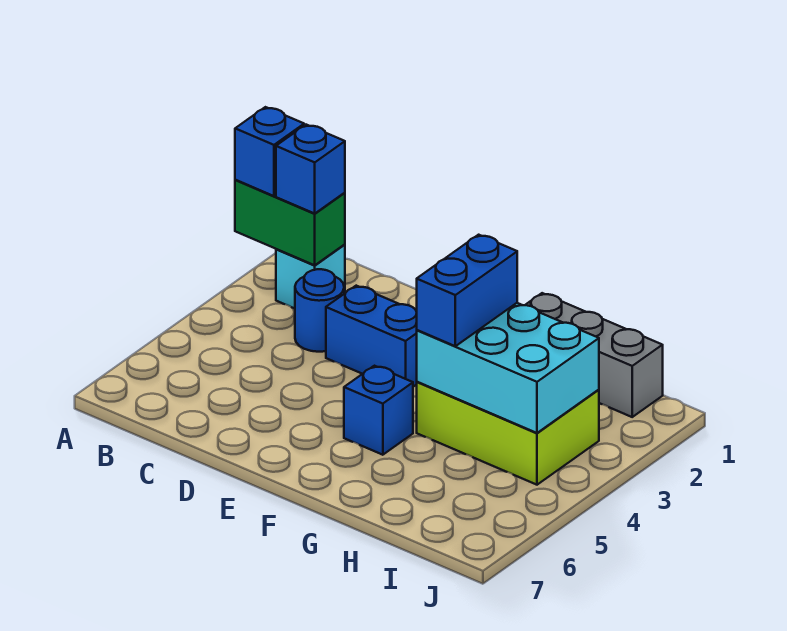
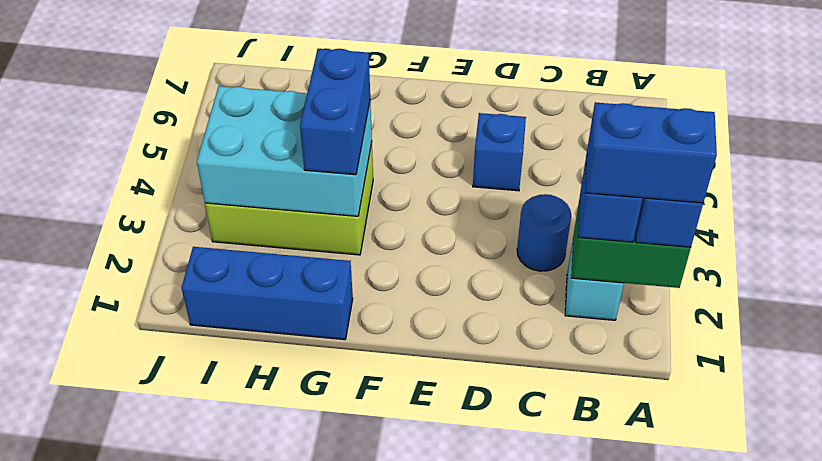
blue 1x2 brick [326,286,417,387] -> blue 1x2 brick moved to [585,102,717,203]
blue 1x1 brick [344,366,413,455] -> blue 1x1 brick moved to [473,113,526,191]
grey 1x3 brick [526,293,663,417] -> blue 1x3 brick [182,247,353,340]

